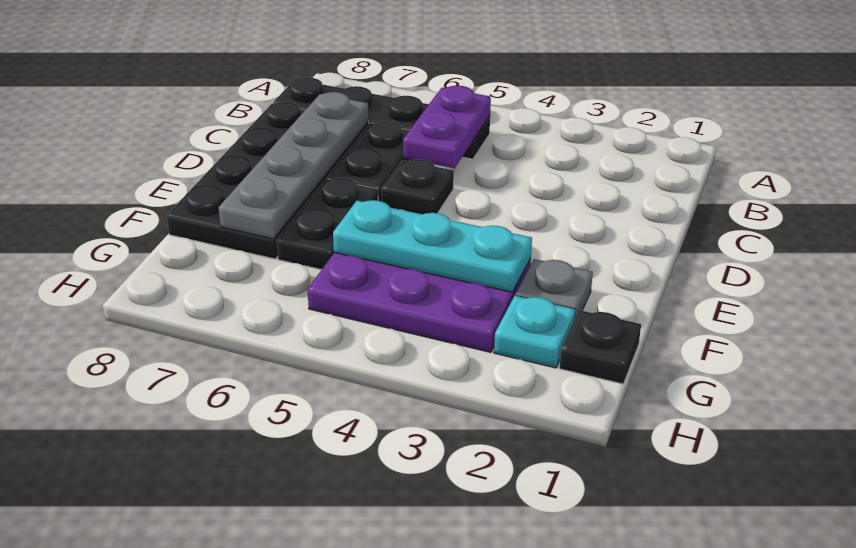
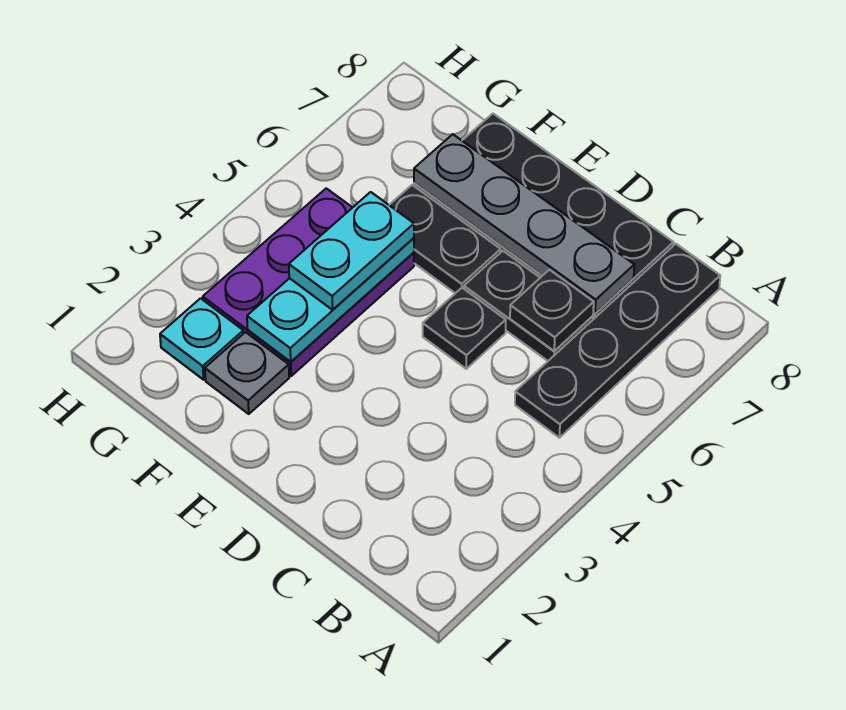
purple 1x2 plate [403,86,491,168] -> none
none -> cyan 1x2 plate [289,192,414,310]
black 1x1 plate [560,310,641,384] -> black 1x1 plate moved to [510,270,594,351]

